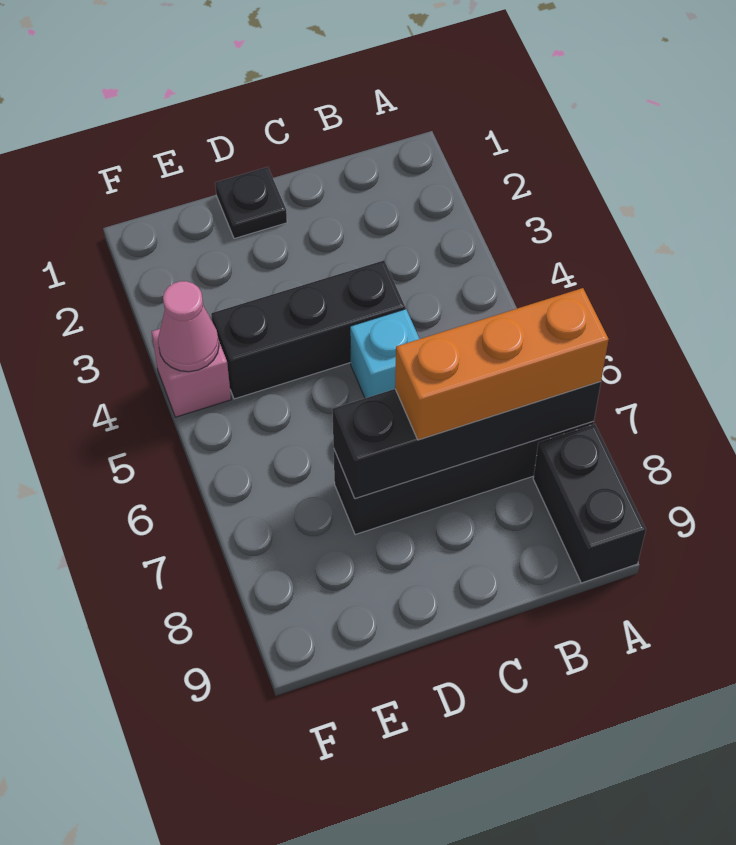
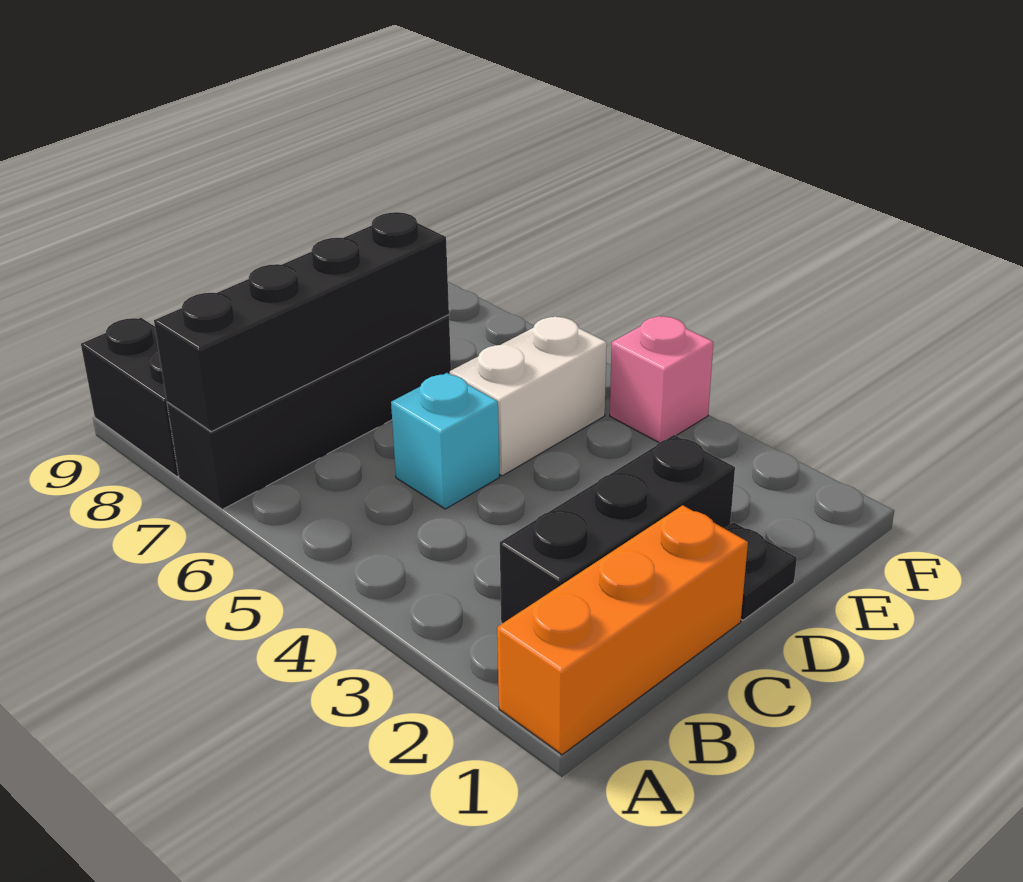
orange 1x3 brick [395,288,609,440] -> orange 1x3 brick moved to [497,505,748,755]
black 1x3 brick [211,260,405,399] -> black 1x3 brick moved to [500,435,735,624]
none -> white 1x2 brick [450,316,607,476]
pink 1x1 cone [158,281,219,372] -> none

